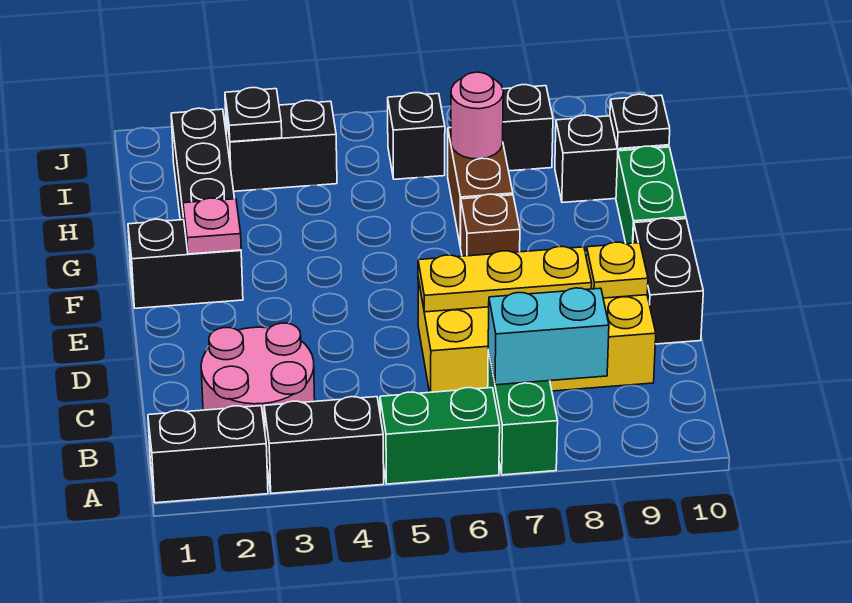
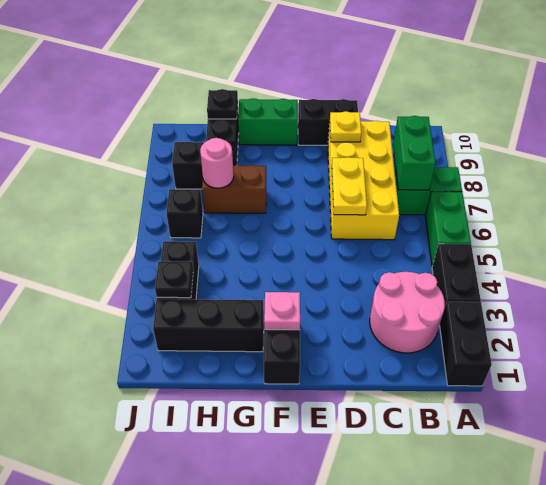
cyan 1x2 brick [488,288,609,385] -> green 1x2 brick [393,116,436,190]
yellow 1x3 plate [418,247,592,312] -> yellow 1x2 plate [332,157,367,215]
brown 1x1 brick [460,194,520,256] -> none

